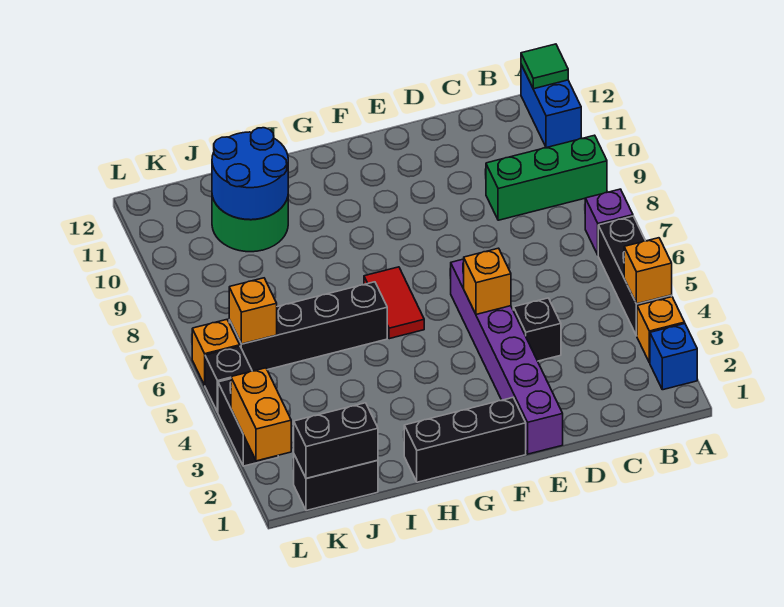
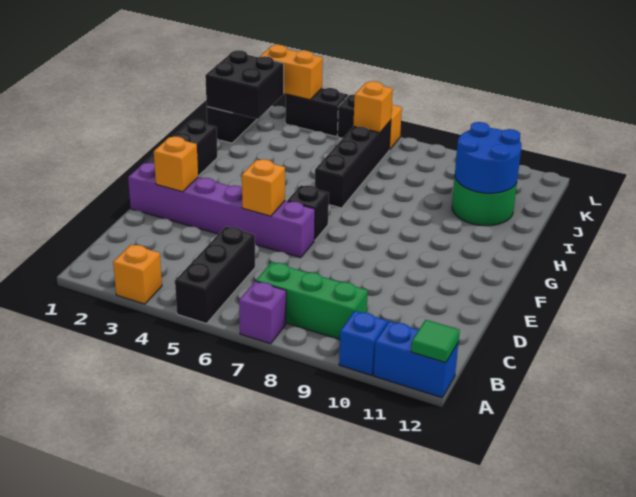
blue 1x1 brick [650,324,697,390] -> blue 1x1 brick moved to [339,311,388,375]
black 1x3 brick [598,216,672,336] -> black 1x3 brick turned to [175,227,255,324]
orange 1x1 brick [624,238,672,304] -> orange 1x1 brick moved to [154,136,198,192]
green 1x3 brick [486,135,607,220] -> green 1x3 brick turned to [256,262,368,339]
black 1x1 brick [513,298,561,361] -> black 1x1 brick moved to [287,185,329,240]
red 1x2 tile [364,267,424,339] -> none
black 1x2 brick [294,403,378,478] -> black 2x2 brick [205,50,284,119]

